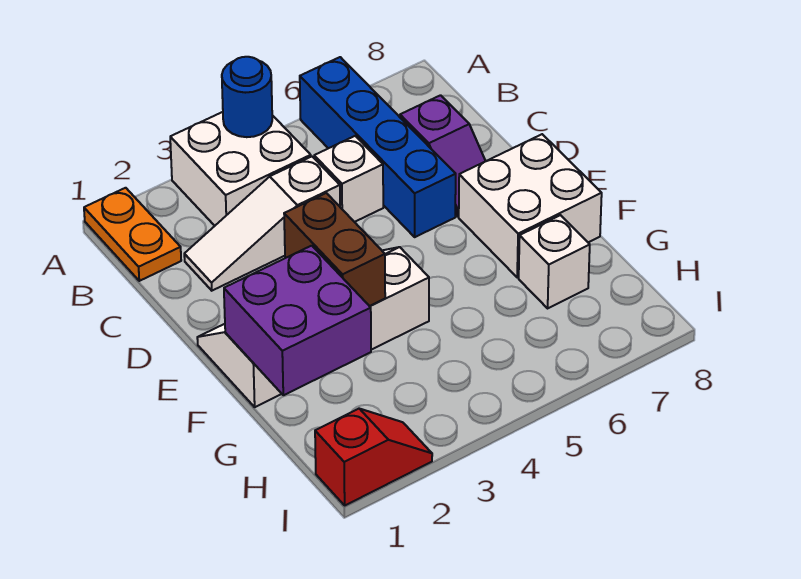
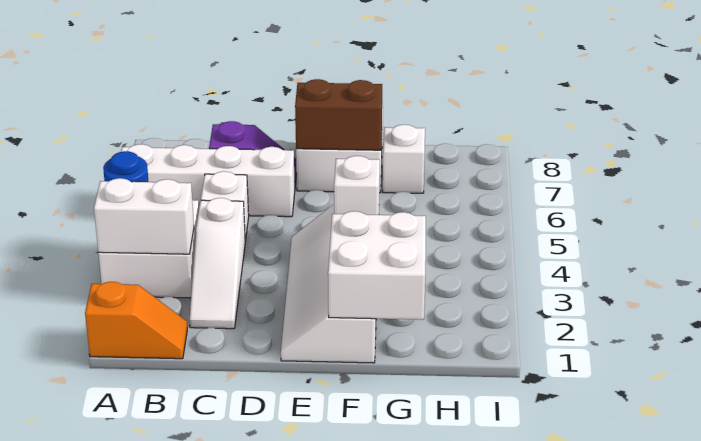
orange 1x2 plate [84,188,181,281] -> orange 1x2 slope [85,282,187,359]
none -> white 1x2 brick [94,178,194,254]
blue 1x4 brick [300,57,456,237] -> white 1x4 brick [121,144,295,217]
brown 1x2 brick [284,193,385,306] -> brown 1x2 brick moved to [295,79,382,150]
purple 2x2 brick [224,246,371,395] -> white 2x2 brick [328,211,426,320]
none -> white 1x1 brick [334,156,380,215]
red 1x2 slope [315,409,432,505] -> none

